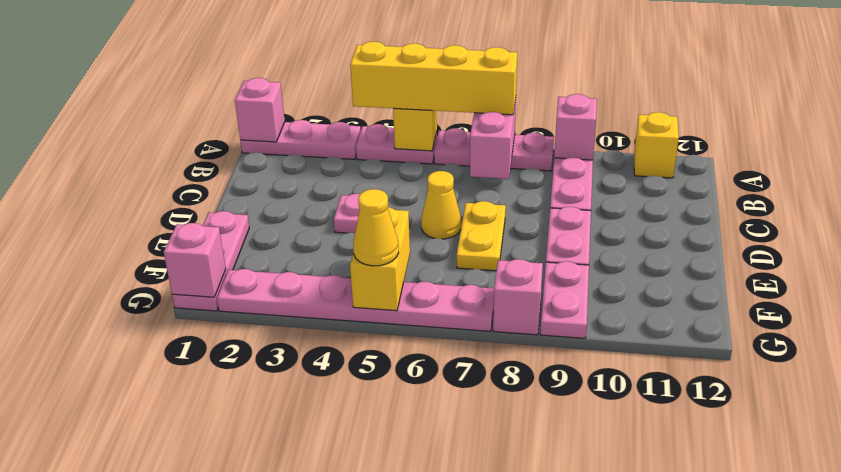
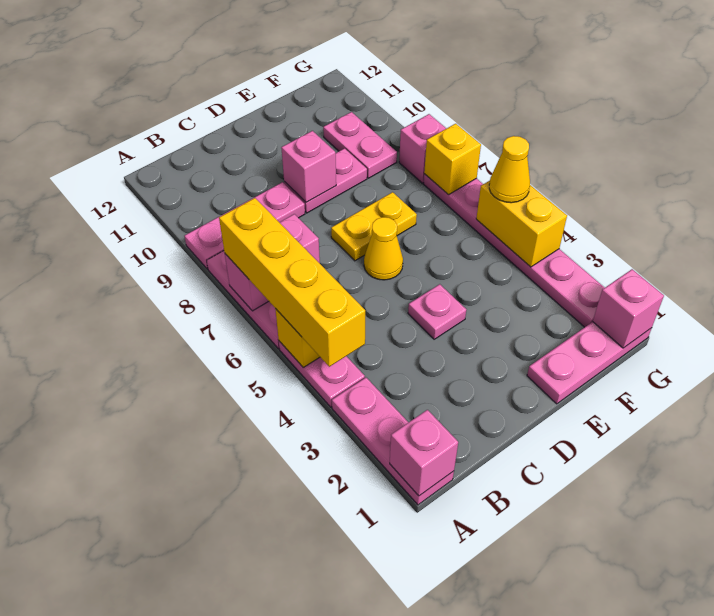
pink 1x1 brick [554,94,597,160] -> pink 1x1 brick moved to [281,131,336,202]
yellow 1x1 brick [634,112,679,178] -> yellow 1x1 brick moved to [424,124,481,194]
yellow 1x2 brick [350,207,410,311] -> yellow 1x2 brick turned to [476,181,567,267]
pink 1x2 plate [540,261,589,338] -> pink 1x2 plate turned to [323,112,397,178]

